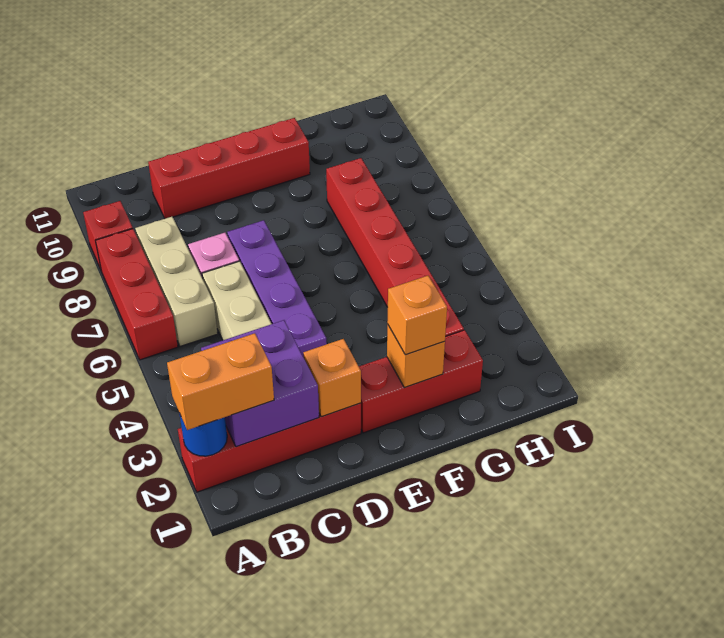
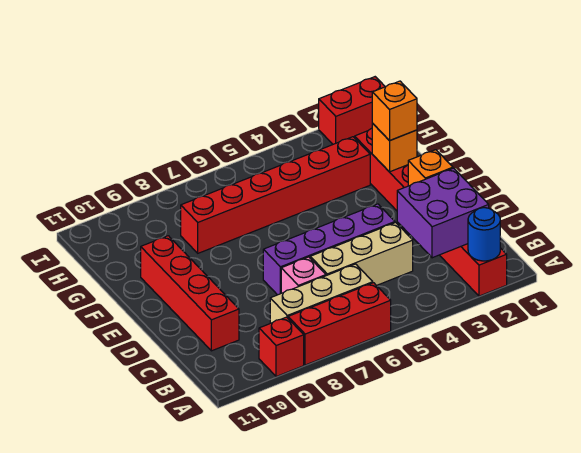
orange 1x2 brick [167,333,274,430] -> none
none -> red 1x2 brick [319,77,385,144]

